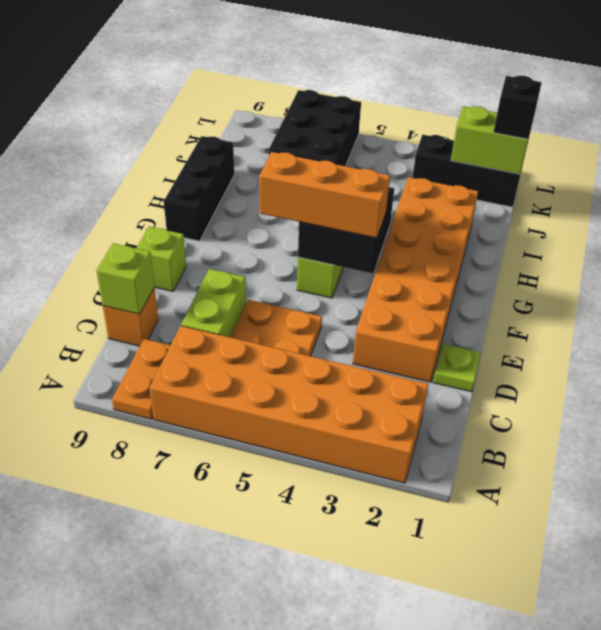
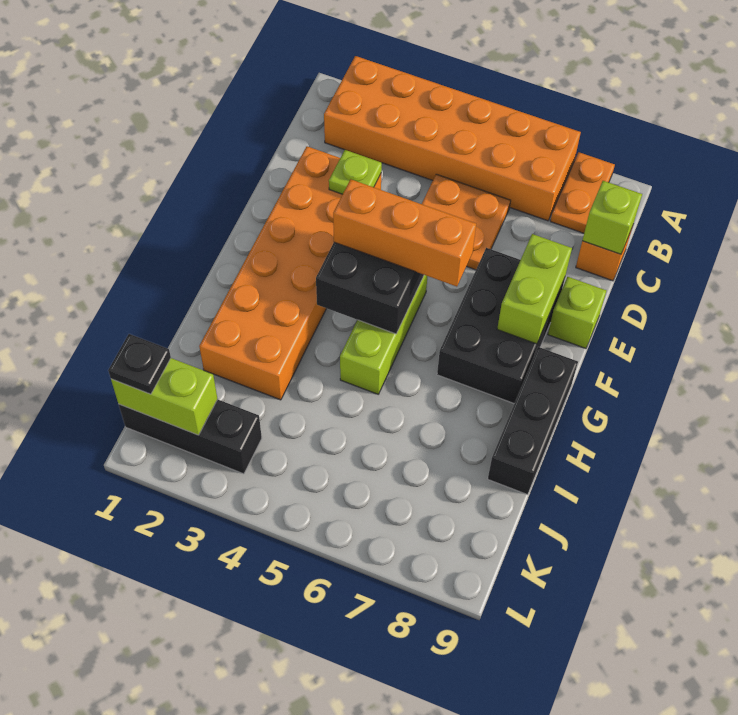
lime 1x2 brick [181,269,246,337] -> lime 1x2 brick moved to [497,234,572,344]
lime 1x1 plate [433,344,481,392] -> lime 1x1 plate moved to [329,150,382,194]
black 2x3 brick [269,90,361,166] -> black 2x3 brick moved to [437,248,565,403]
black 1x1 brick [494,76,542,139] -> black 1x1 plate [108,334,171,394]

